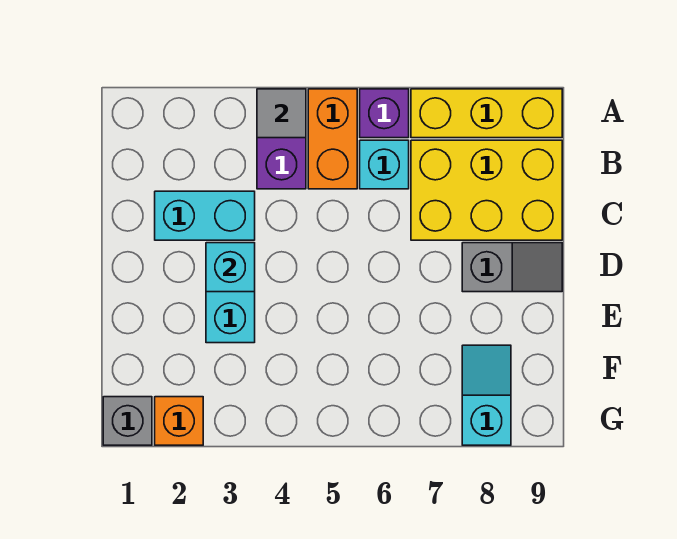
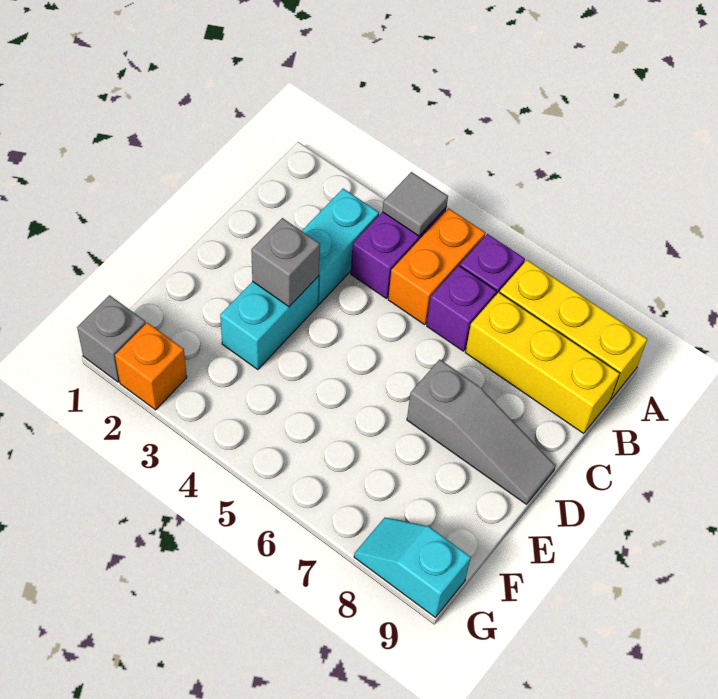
cyan 1x1 brick [360,140,409,189] -> purple 1x1 brick [427,266,497,351]
yellow 2x3 brick [411,140,562,240] -> yellow 1x3 brick [465,292,620,433]
cyan 1x2 brick [155,191,255,240] -> cyan 1x2 brick turned to [302,189,379,304]
cyan 1x1 brick [206,243,255,292] -> grey 1x1 brick [251,218,320,307]
grey 1x2 slope [462,243,562,292] -> grey 1x3 slope [407,359,555,504]
cyan 1x2 slope [462,345,511,445] -> cyan 1x2 slope turned to [354,517,471,617]

